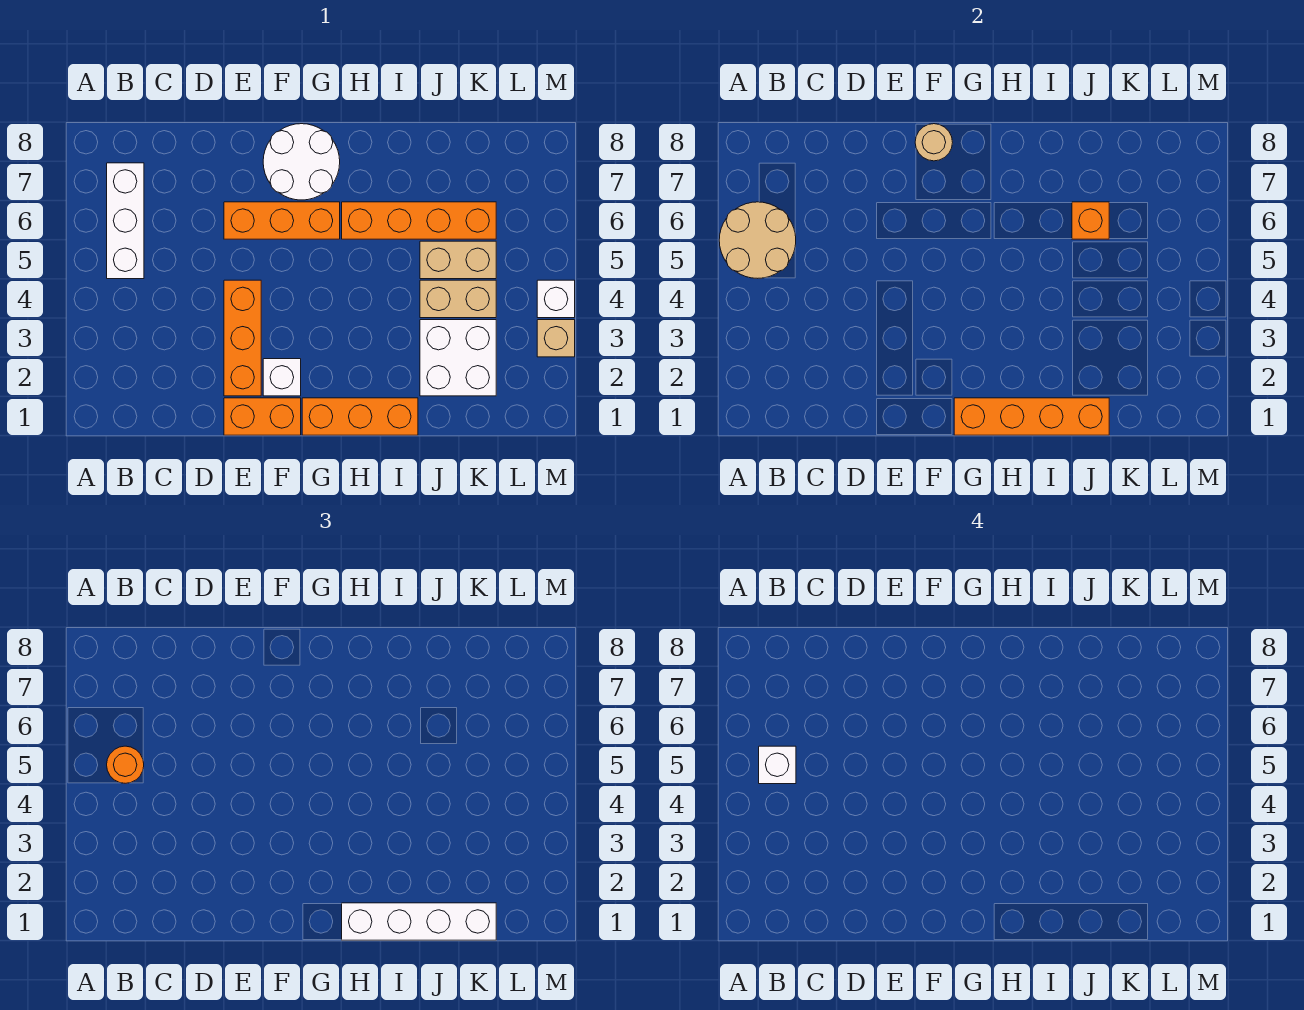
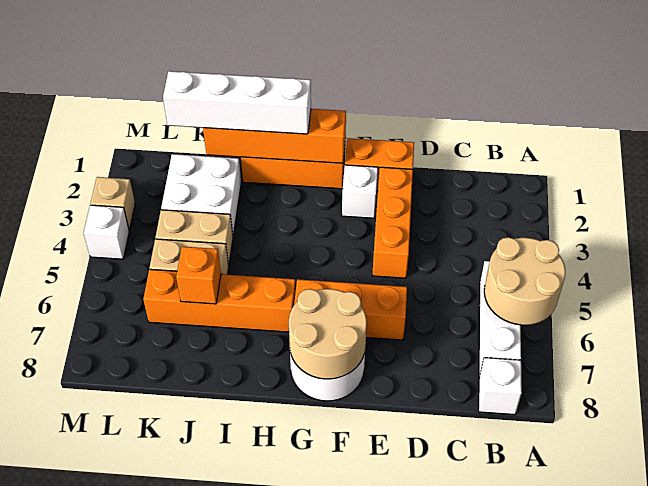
orange 1x1 round brick [107,746,144,783] -> none
white 1x1 brick [759,746,796,784] -> white 1x1 brick moved to [479,358,522,415]
tan 1x1 round brick [915,124,953,161] -> tan 2x2 round brick [289,289,367,379]

